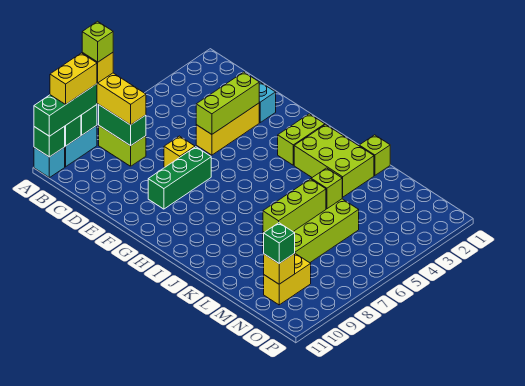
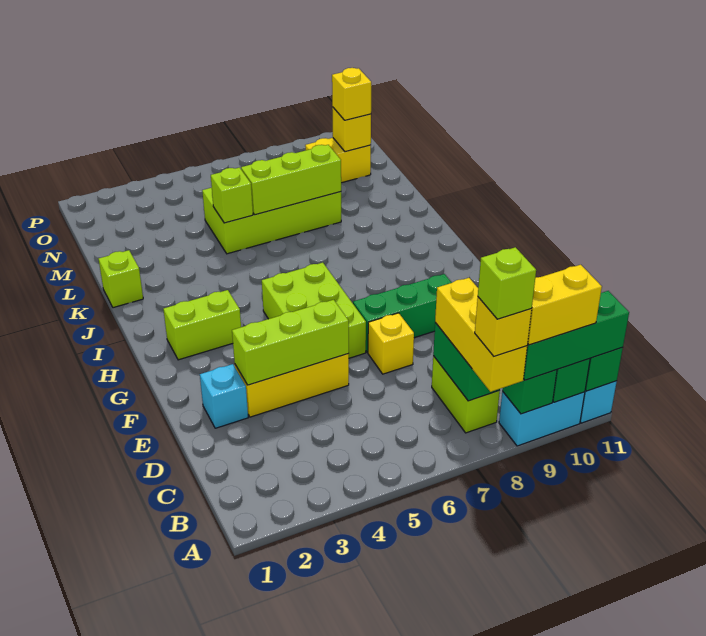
lime 2x3 brick [294,124,374,197] -> lime 2x3 brick moved to [262,263,366,358]
green 1x1 brick [264,223,295,263] -> yellow 1x1 brick [332,68,371,120]

